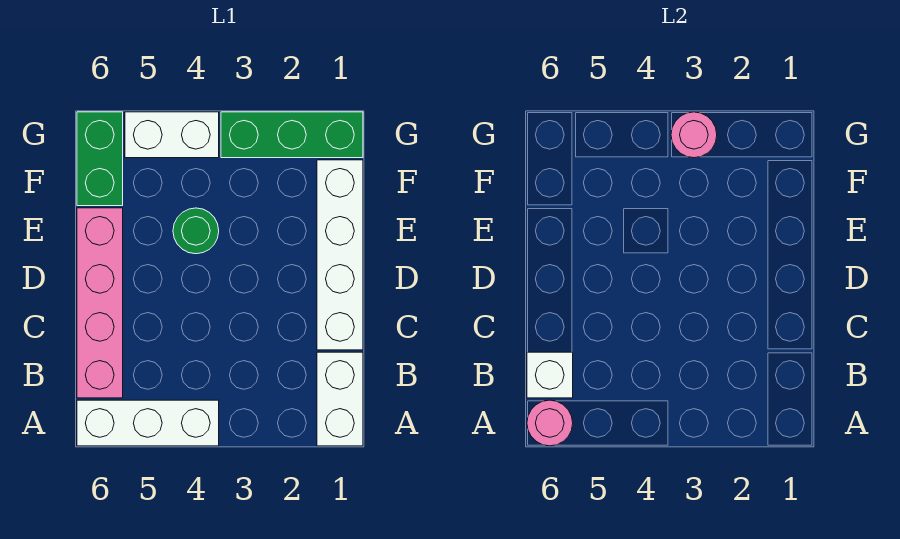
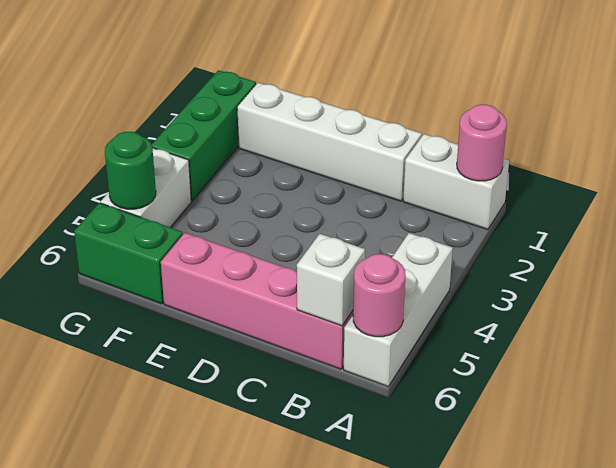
green 1x1 round brick [173,208,219,254] -> green 1x1 round brick moved to [105,132,156,209]
pink 1x1 round brick [671,112,717,158] -> pink 1x1 round brick moved to [457,104,507,181]

